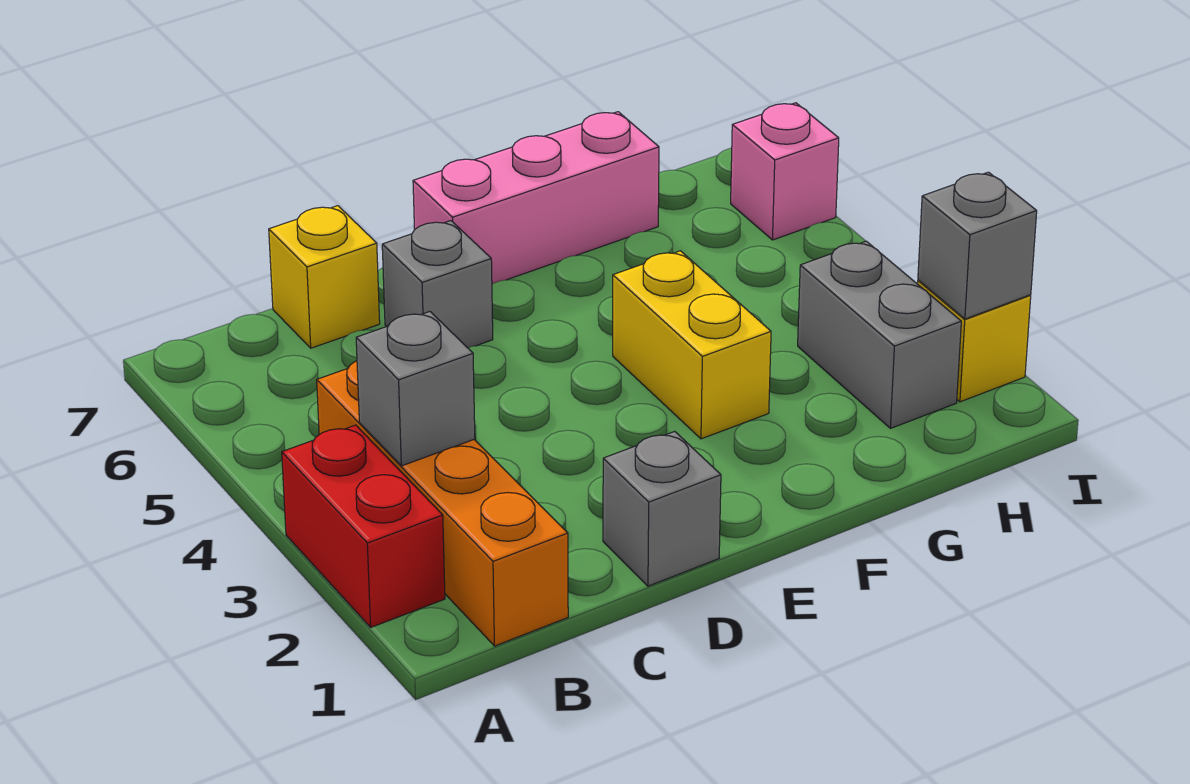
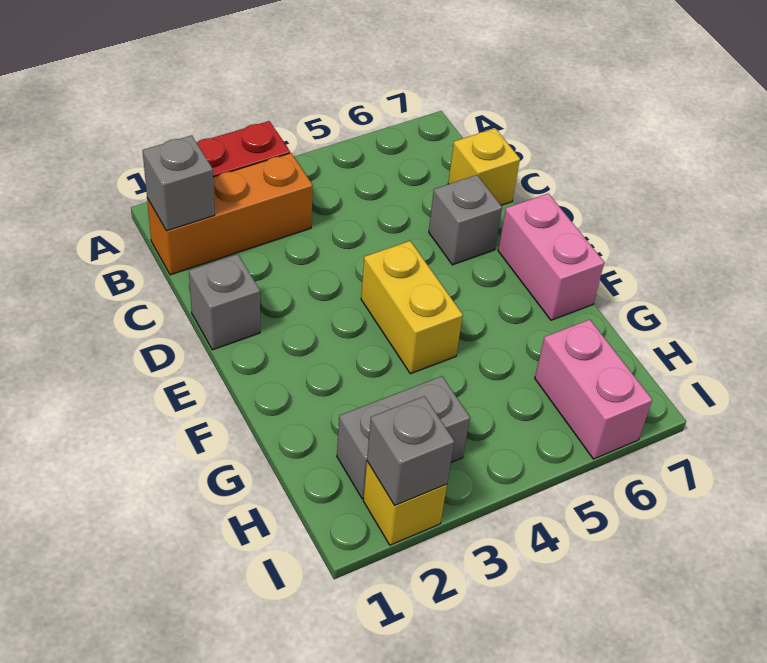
orange 1x4 brick [317,361,568,646] -> orange 1x3 brick [147,153,313,275]
grey 1x1 brick [356,312,475,466] -> grey 1x1 brick moved to [143,135,215,231]
pink 1x3 brick [413,112,659,284] -> pink 1x2 brick [498,193,604,320]
yellow 1x2 brick [613,251,771,439] -> yellow 1x2 brick turned to [361,241,463,374]
pink 1x1 brick [731,103,839,240] -> pink 1x2 brick [535,320,652,459]

